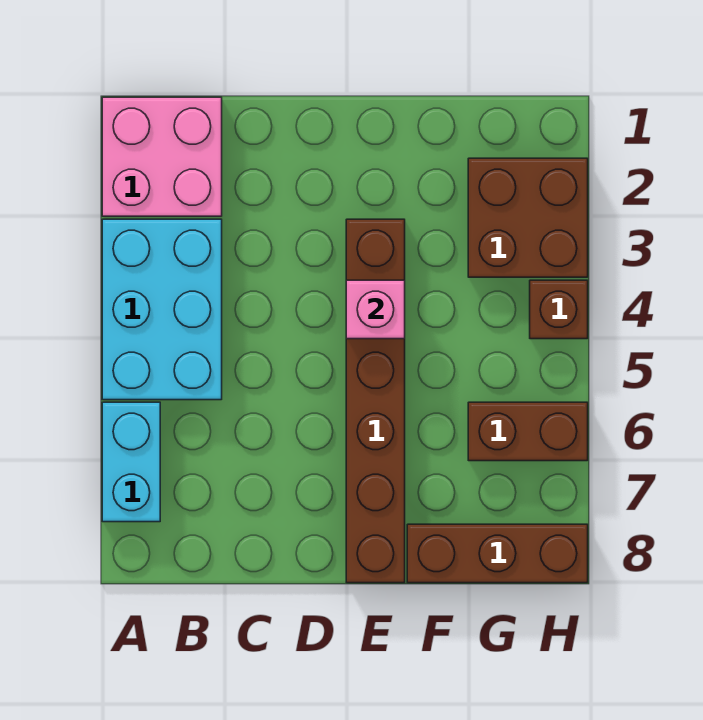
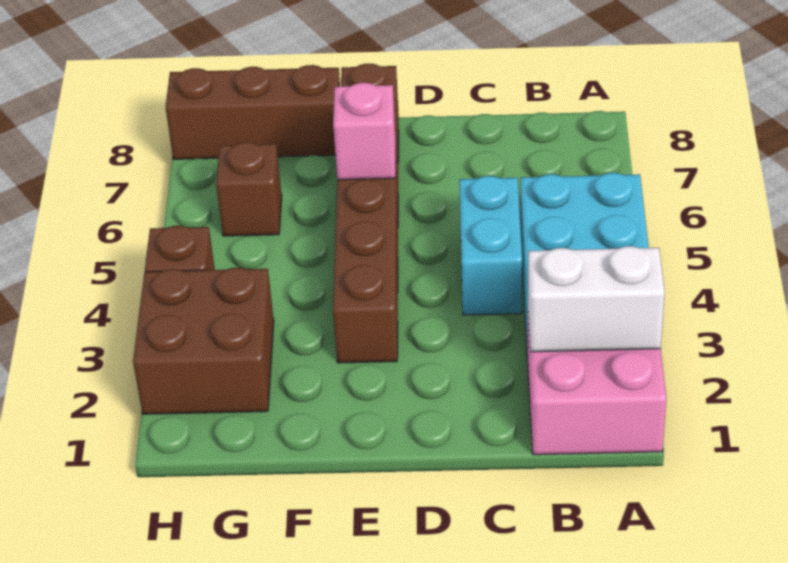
none -> white 1x2 brick [528,246,665,352]
cyan 1x2 brick [102,402,160,522] -> cyan 1x2 brick moved to [459,176,522,315]
pink 1x1 brick [346,280,405,339] -> pink 1x1 brick moved to [333,83,396,180]
brown 1x2 brick [468,402,588,461] -> brown 1x1 brick [216,142,282,236]

